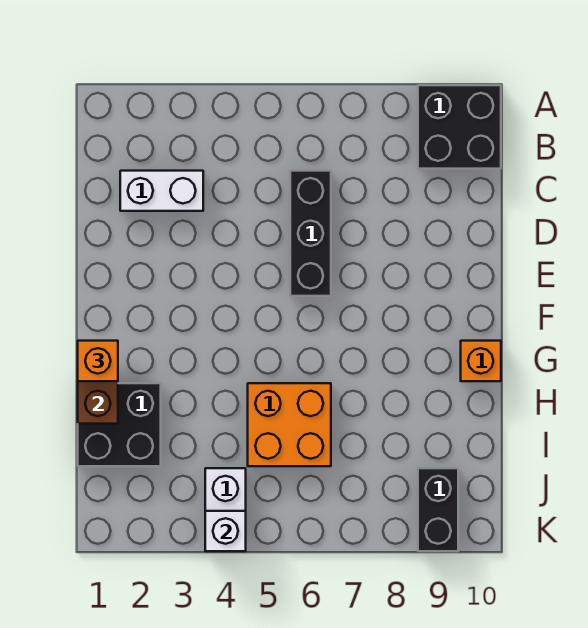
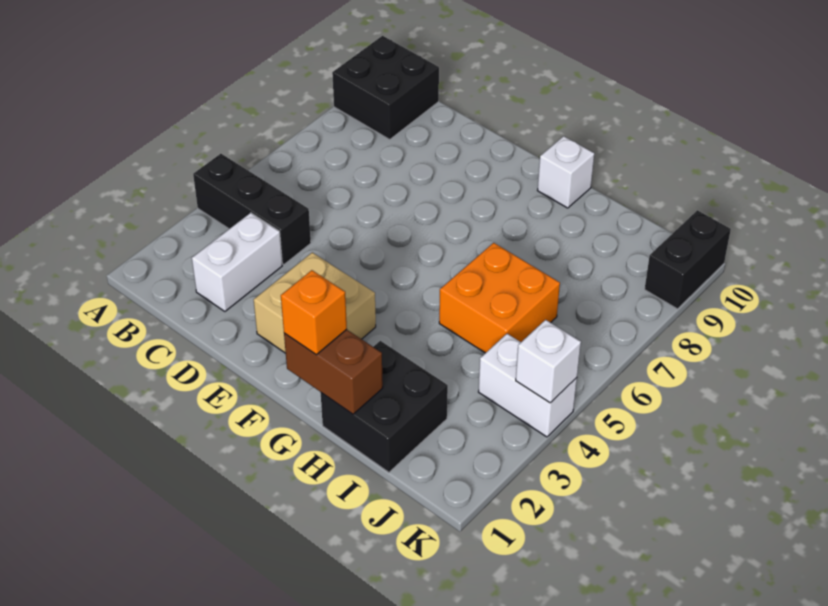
black 1x3 brick [290,171,331,296] -> black 1x3 brick moved to [193,154,311,265]
none -> tan 2x2 brick [254,252,376,353]
orange 1x1 brick [461,341,501,381] -> white 1x1 brick [538,136,594,208]
black 1x2 brick [418,468,458,551] -> black 1x2 brick turned to [645,210,731,309]

